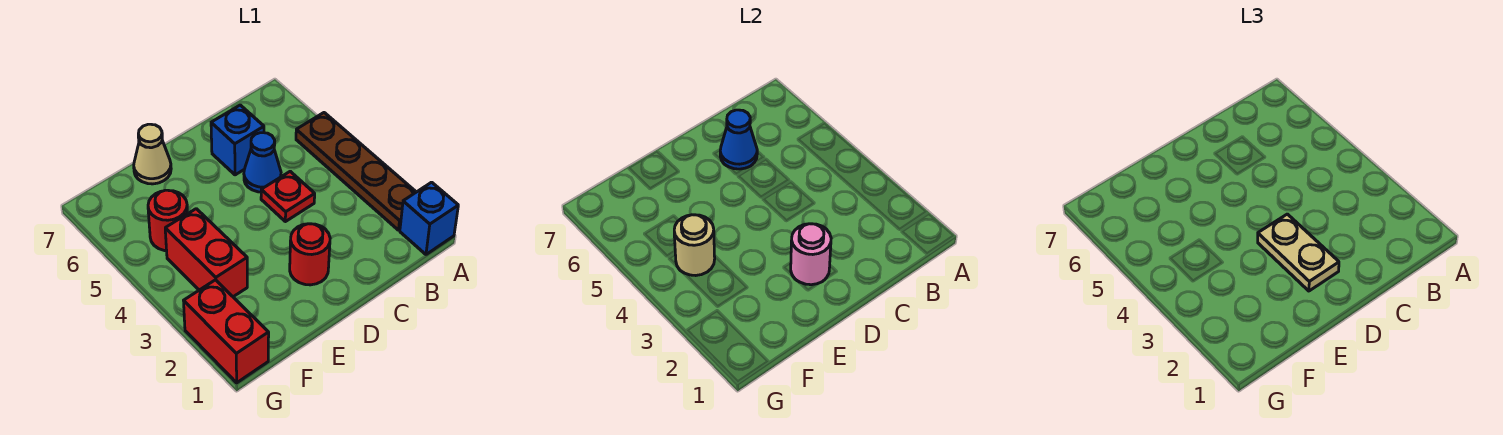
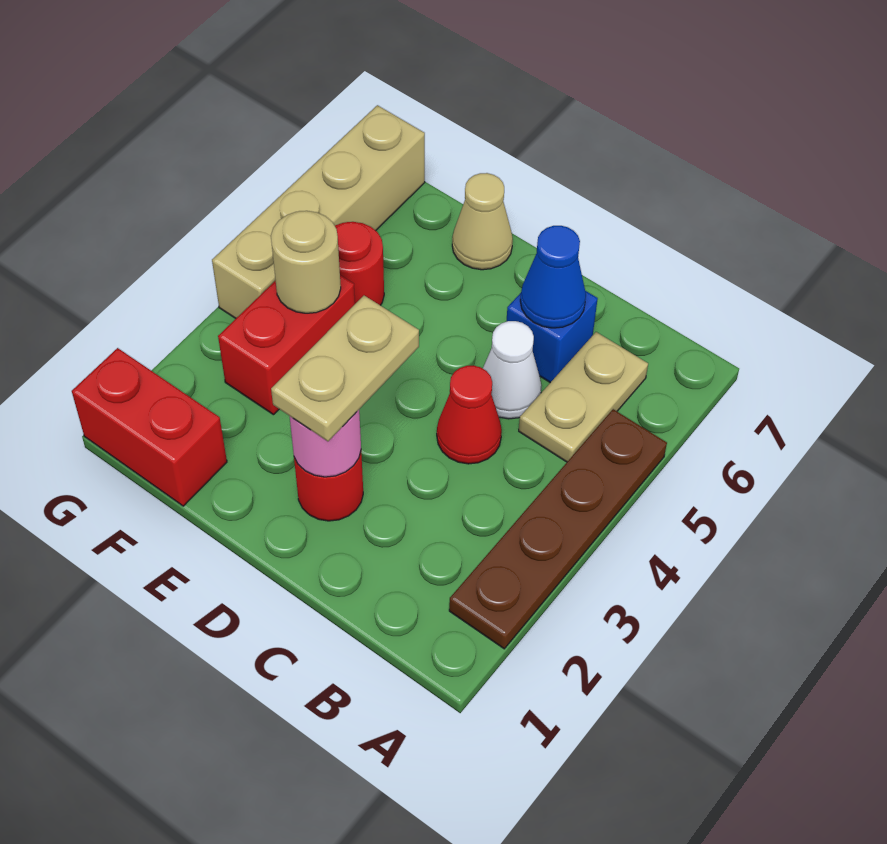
blue 1x1 brick [400,182,458,254] -> none
none -> tan 1x2 plate [519,332,648,462]
red 1x1 plate [261,171,315,222] -> red 1x1 cone [437,366,502,464]
blue 1x1 cone [244,133,281,192] -> white 1x1 cone [483,321,542,419]
red 1x2 brick [184,280,269,383] -> red 1x2 brick turned to [72,348,227,506]
none -> tan 1x4 brick [212,105,425,318]

